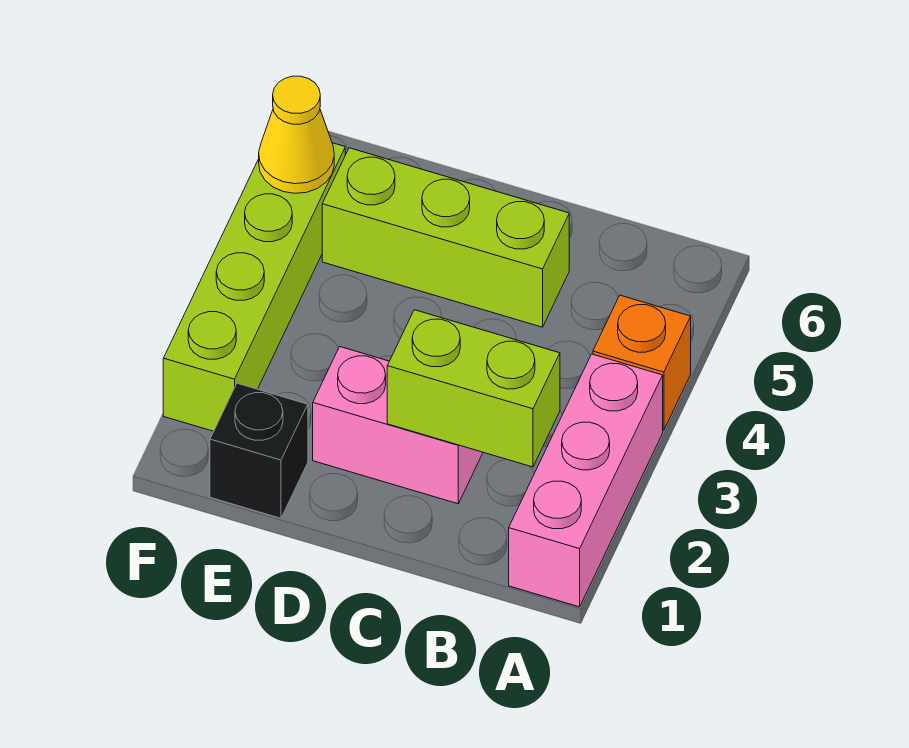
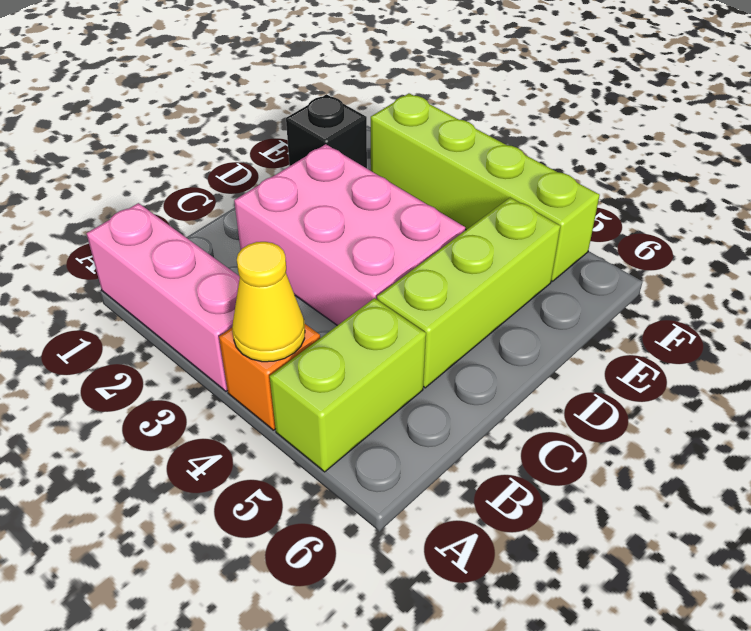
lime 1x2 brick [387,310,560,467] -> lime 1x2 brick moved to [270,298,426,472]
pink 1x2 brick [313,347,483,504] -> pink 2x3 brick [234,144,465,325]
yellow 1x1 cone [259,76,334,193] -> yellow 1x1 cone moved to [232,242,305,362]

